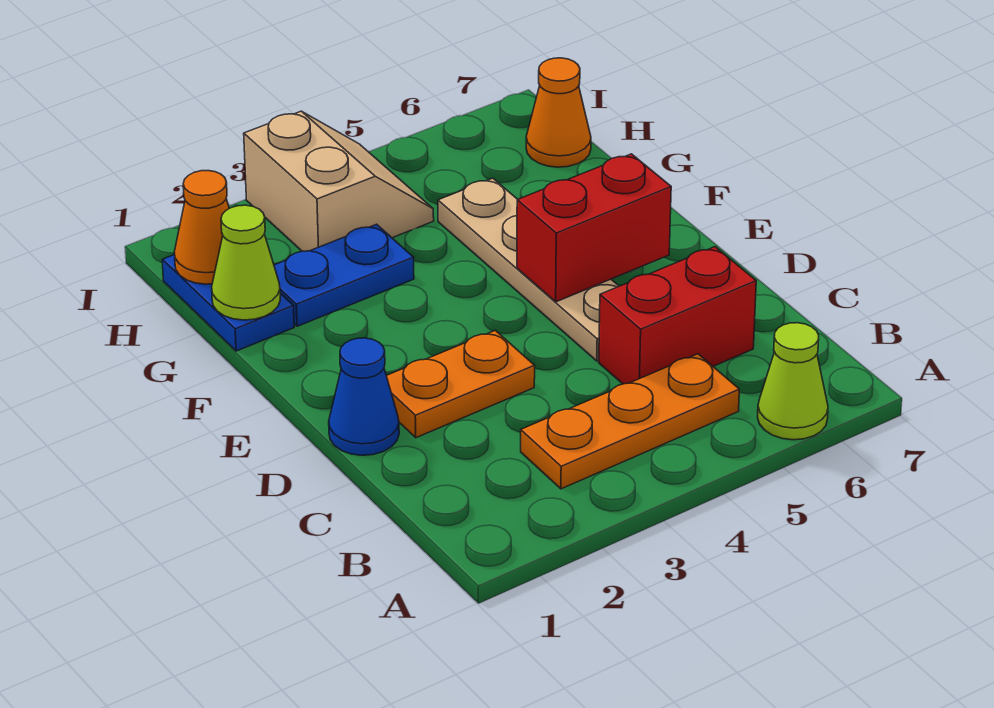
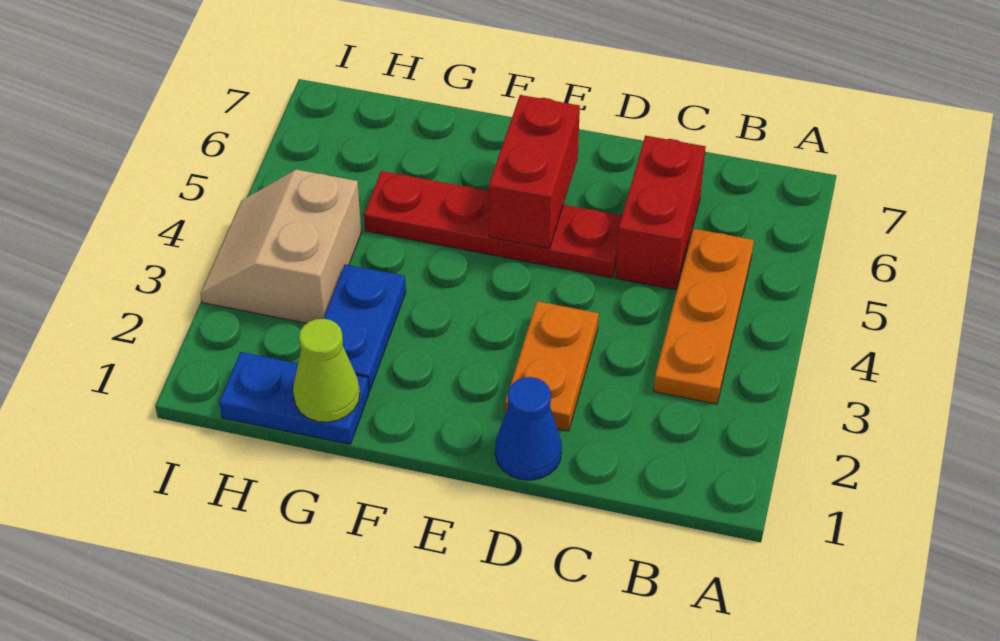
lime 1x1 cone [758,323,828,440] -> none
tan 1x4 plate [438,178,619,361] -> red 1x4 plate [364,171,622,278]
orange 1x1 cone [174,171,229,284] -> none
tan 2x2 slope [244,111,434,251] -> tan 2x2 slope turned to [200,170,361,323]
orange 1x1 cone [526,58,591,167] -> none

